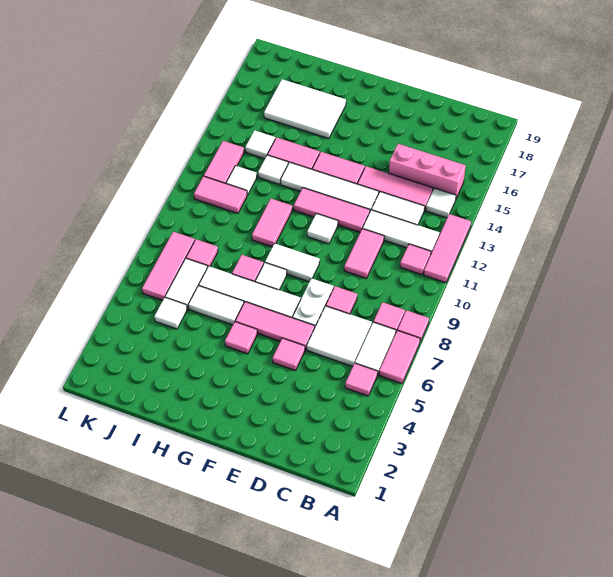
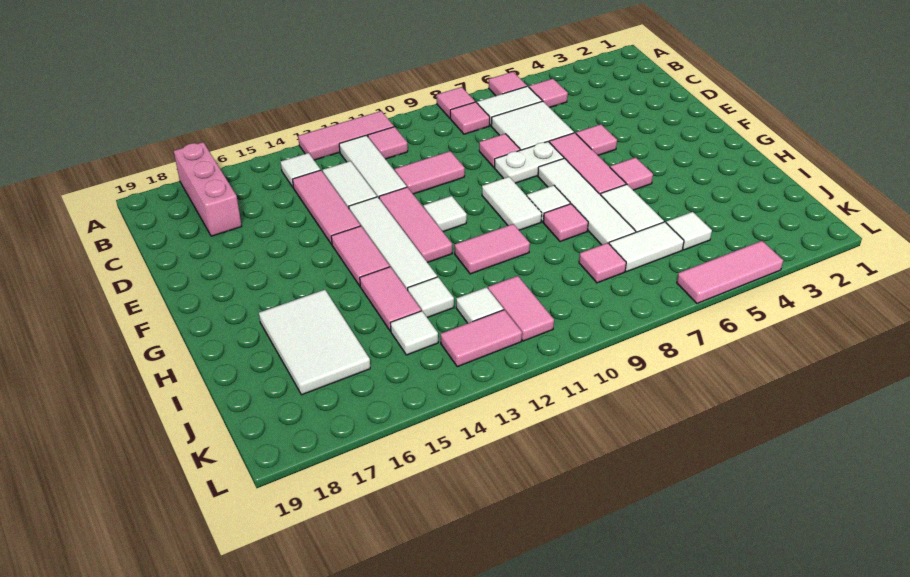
pink 1x2 tile [379,330,420,384] -> pink 1x1 tile [489,72,527,96]
pink 1x3 brick [389,144,466,198] -> pink 1x3 brick moved to [174,142,242,236]
pink 1x3 tile [142,232,195,301] -> pink 1x3 tile moved to [677,241,783,303]

